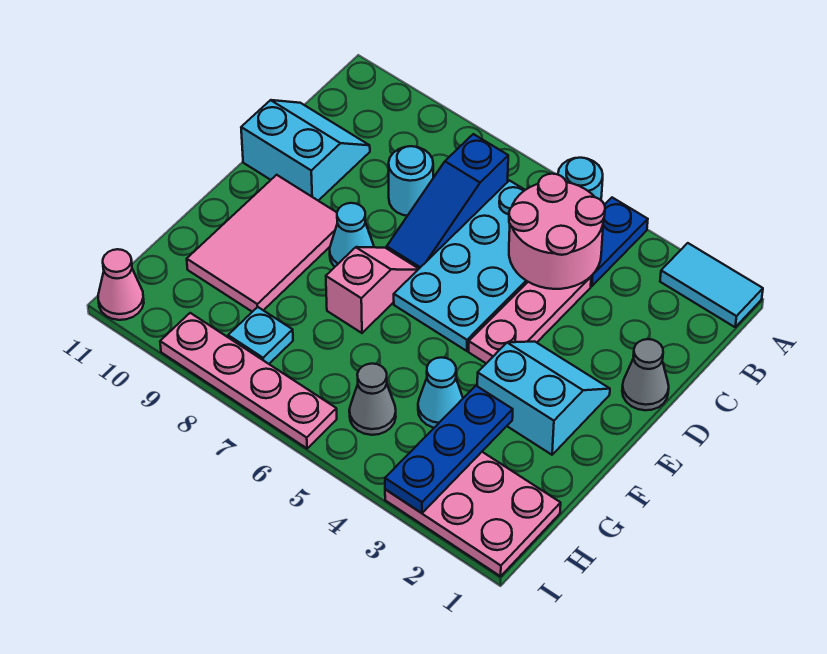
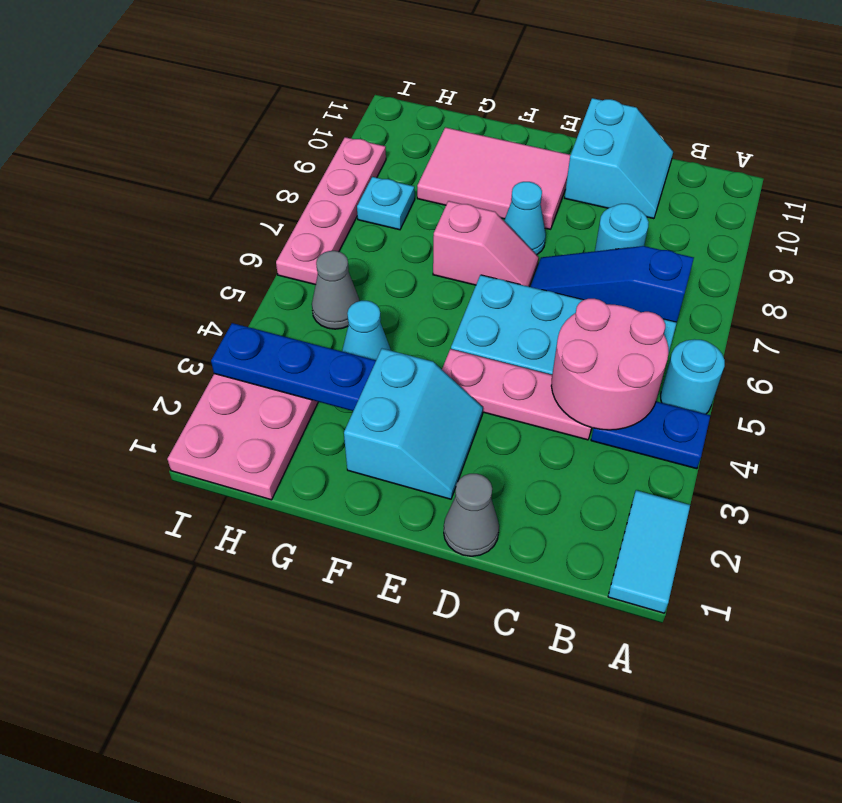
pink 1x1 cone [98,249,144,320] -> none

